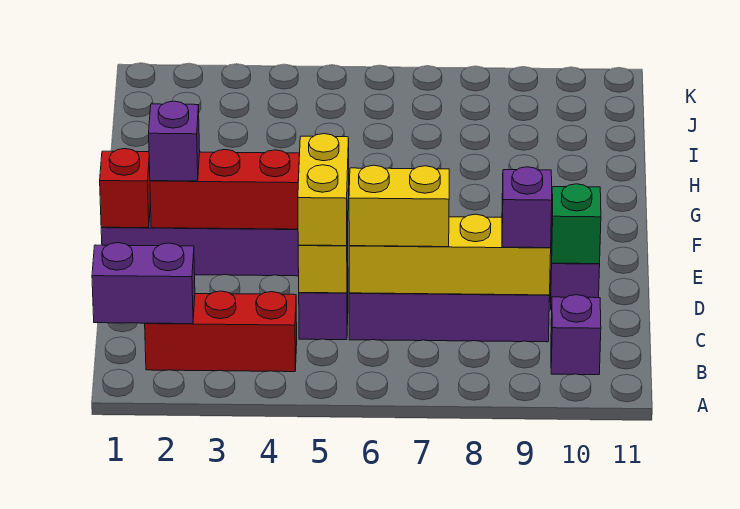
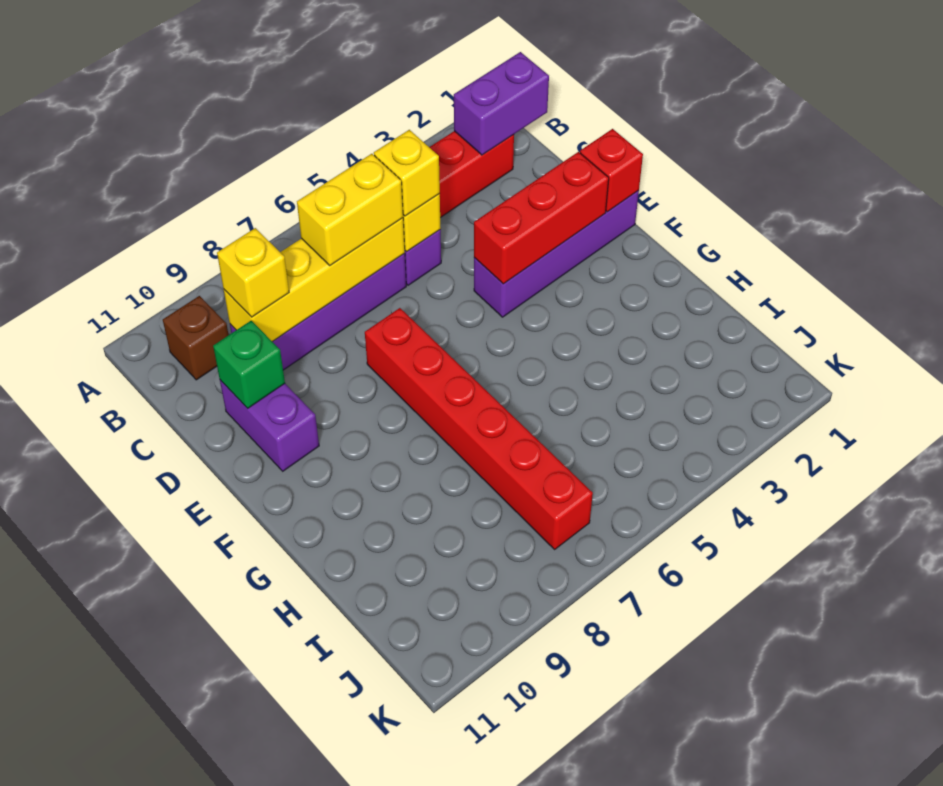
purple 1x1 brick [551,295,601,375] -> brown 1x1 brick [163,296,228,380]
yellow 1x2 brick [298,134,349,246] -> yellow 1x1 brick [374,130,440,216]
purple 1x1 brick [502,167,552,248] -> yellow 1x1 brick [217,228,289,317]
purple 1x1 brick [149,101,200,181] -> none
none -> red 1x6 brick [365,308,593,549]

